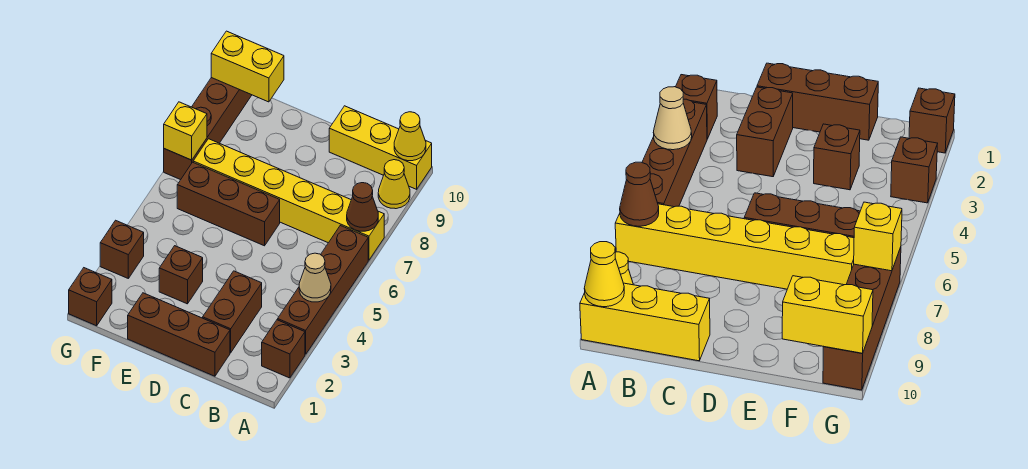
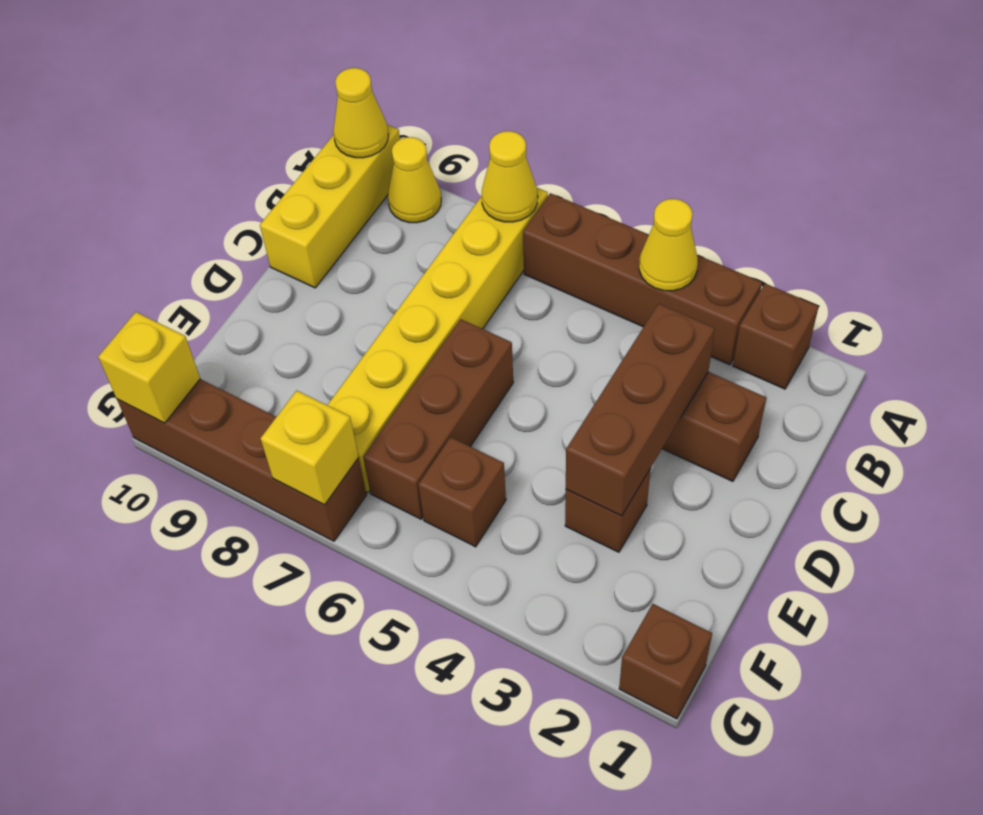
tan 1x1 cone [299,253,331,302] -> yellow 1x1 cone [639,199,698,291]
brown 1x1 cone [347,183,378,231] -> yellow 1x1 cone [482,131,538,222]
brown 1x3 brick [128,293,230,376] -> brown 1x3 brick moved to [566,304,715,516]
yellow 1x2 brick [211,31,284,102] -> yellow 1x1 brick [98,312,200,423]
brown 1x1 brick [100,220,144,278] -> brown 1x1 brick moved to [418,437,506,547]

